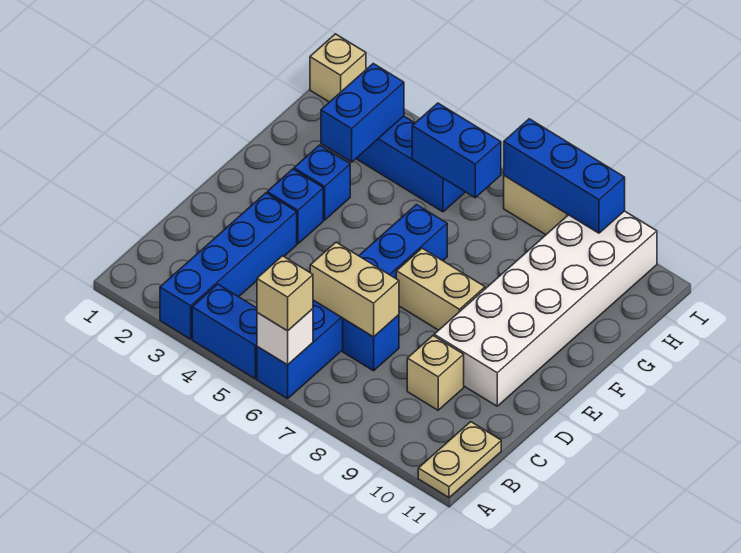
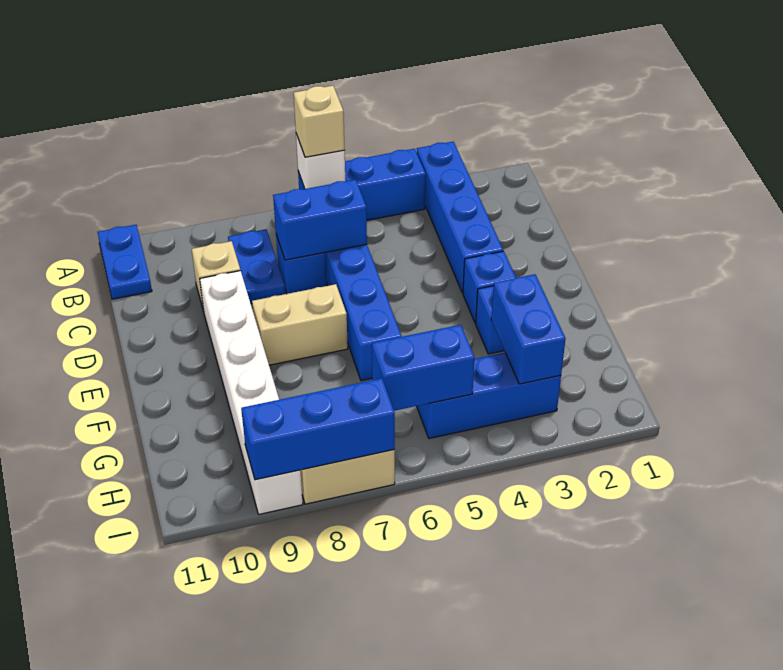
tan 1x2 plate [418,422,501,498] -> blue 1x2 plate [98,225,152,299]
none -> blue 1x2 plate [228,229,285,303]
tan 1x2 brick [310,242,399,337] -> blue 1x2 brick [273,180,367,260]
white 2x6 brick [434,211,657,406] -> white 1x6 brick [200,271,303,514]
tan 1x1 brick [310,34,366,102] -> none

